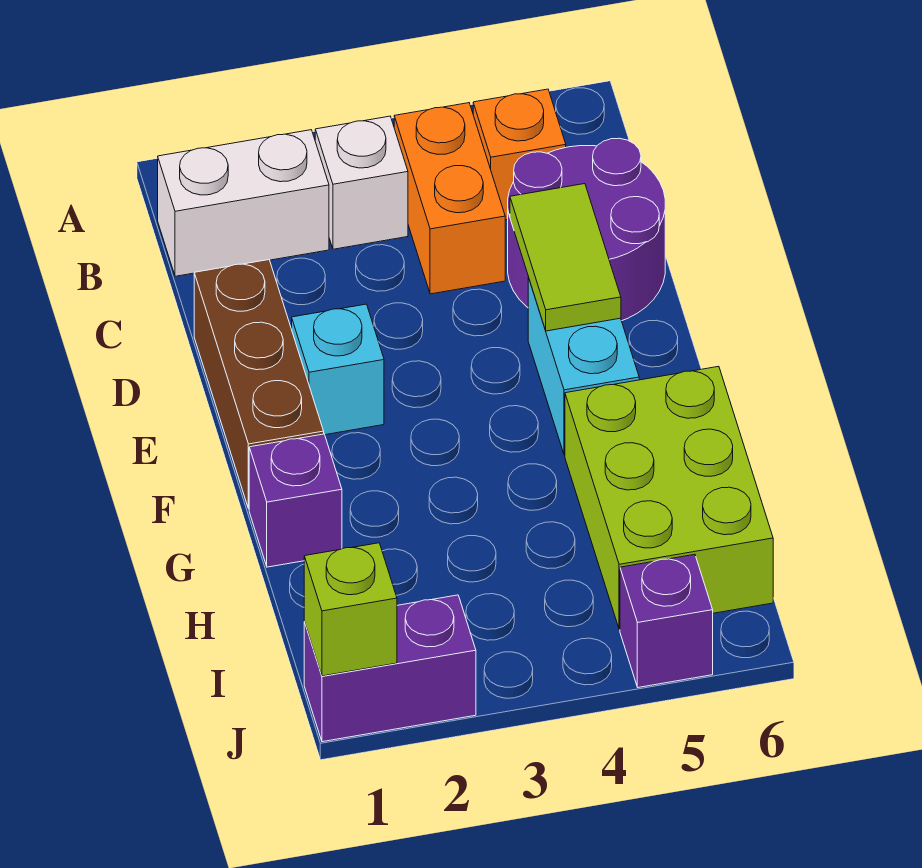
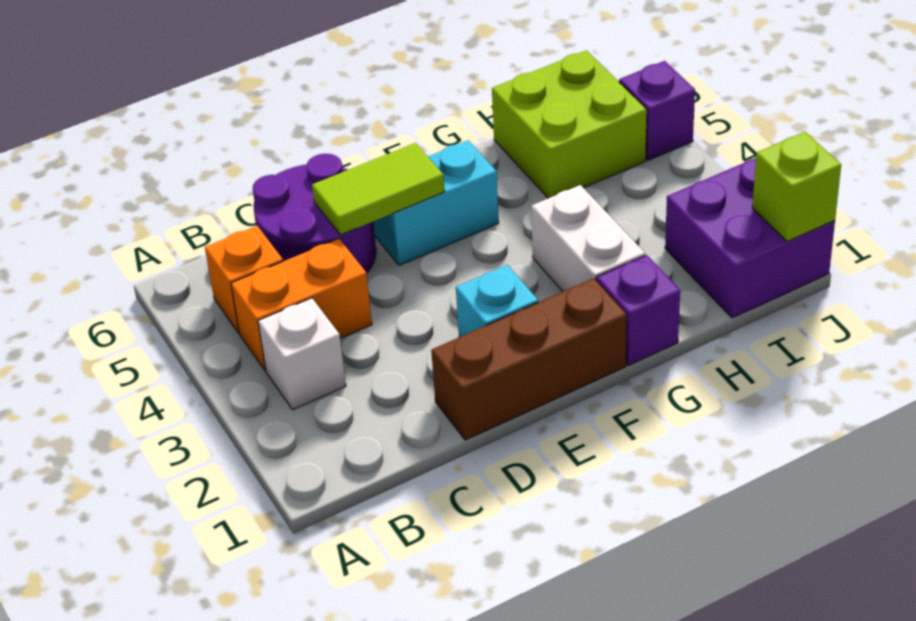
white 1x2 brick [158,130,329,276] -> white 1x2 brick moved to [531,185,645,291]
lime 2x3 brick [565,366,773,629] -> lime 2x2 brick [492,50,647,198]
purple 1x2 brick [304,595,476,742] -> purple 2x2 brick [665,158,835,318]

